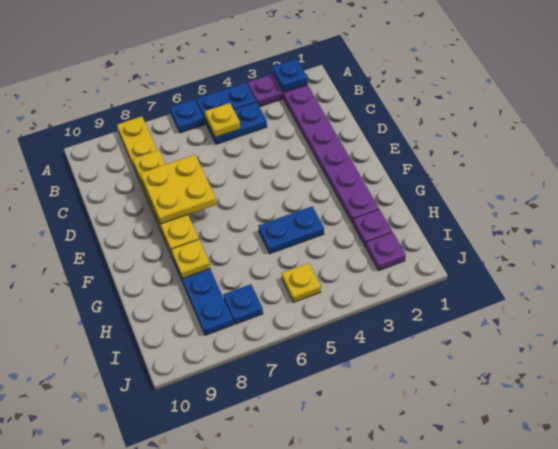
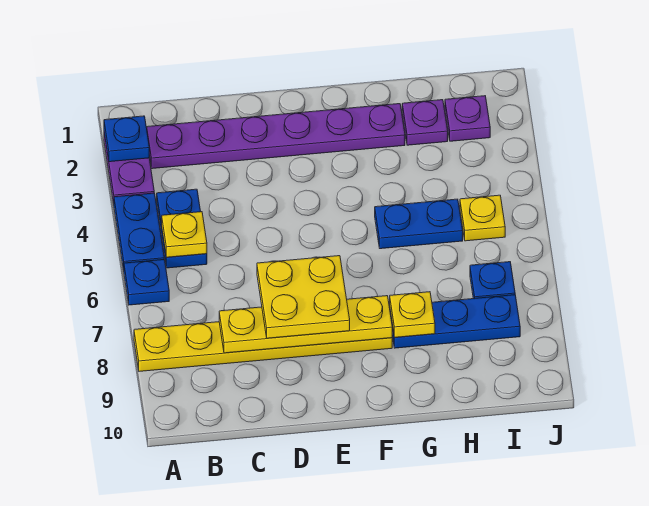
blue 1x2 plate [258,206,324,254] -> blue 1x2 plate turned to [375,199,463,249]

